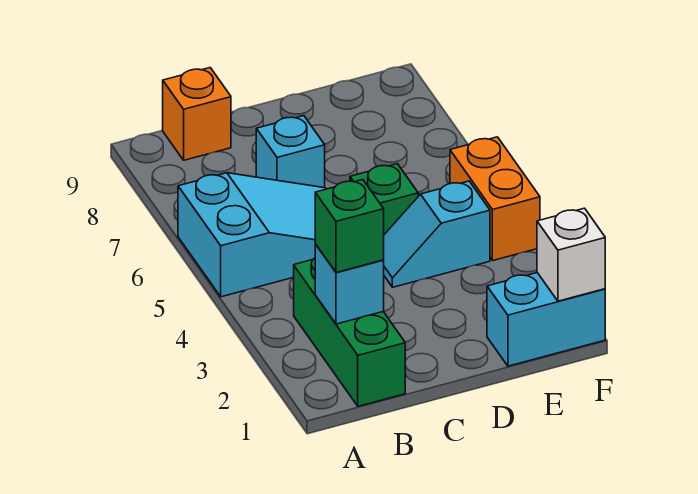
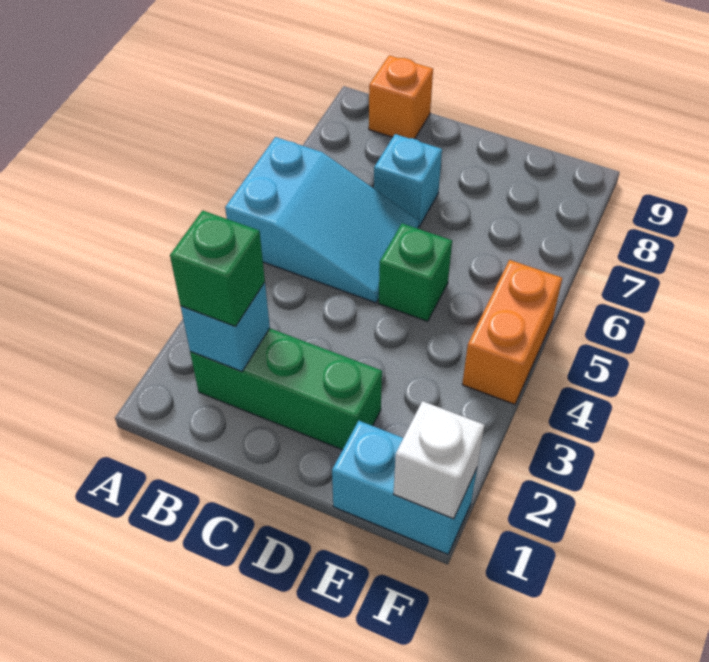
green 1x3 brick [294,258,405,406] -> green 1x3 brick turned to [190,328,382,450]
cyan 1x2 slope [384,181,490,287] -> none

